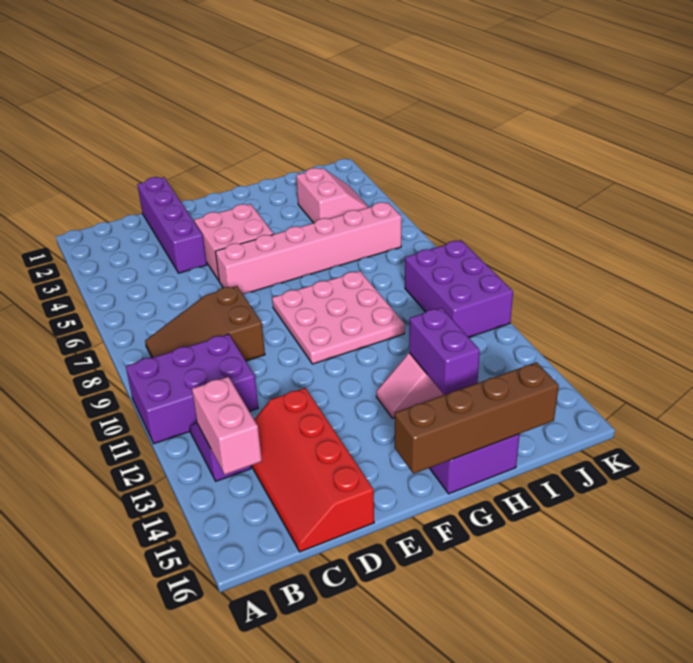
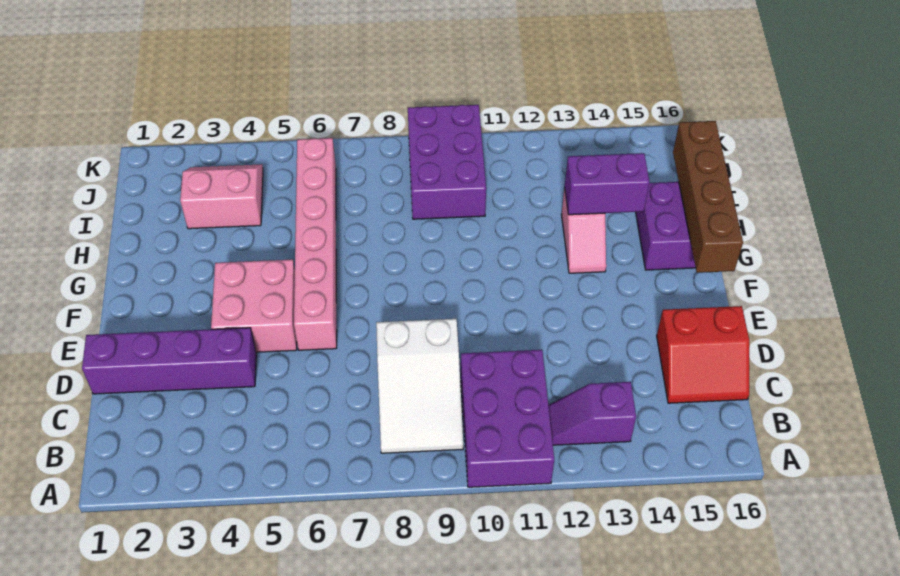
brown 2x3 slope [145,286,265,361] -> white 2x3 slope [376,319,463,453]
pink 1x2 brick [192,377,262,475] -> none
red 2x4 slope [251,388,374,552] -> red 2x2 slope [657,306,749,403]
pink 3x3 plate [272,271,405,364] -> none
purple 2x3 brick [405,240,513,337] -> purple 2x3 brick turned to [408,105,486,219]

